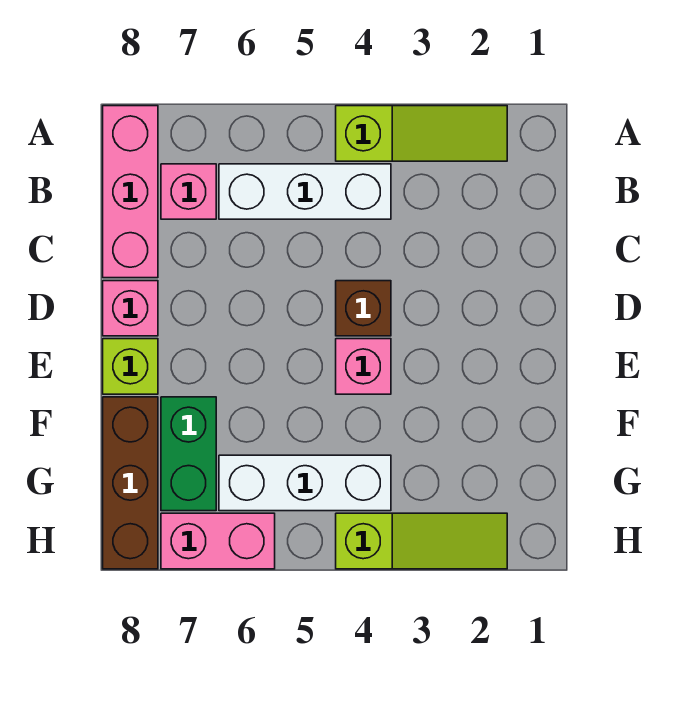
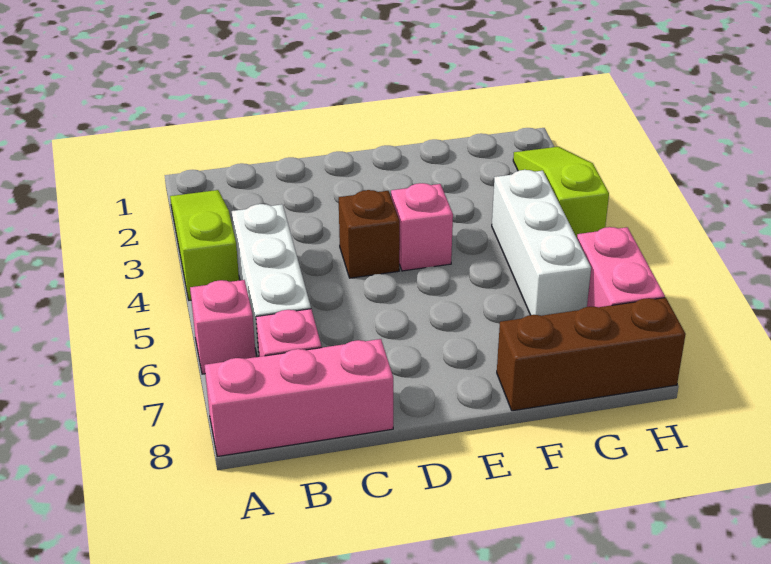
pink 1x1 brick [103,281,158,336] -> pink 1x1 brick moved to [190,280,256,374]
lime 1x1 brick [103,339,158,394] -> none
green 1x2 brick [161,397,216,511] -> none

